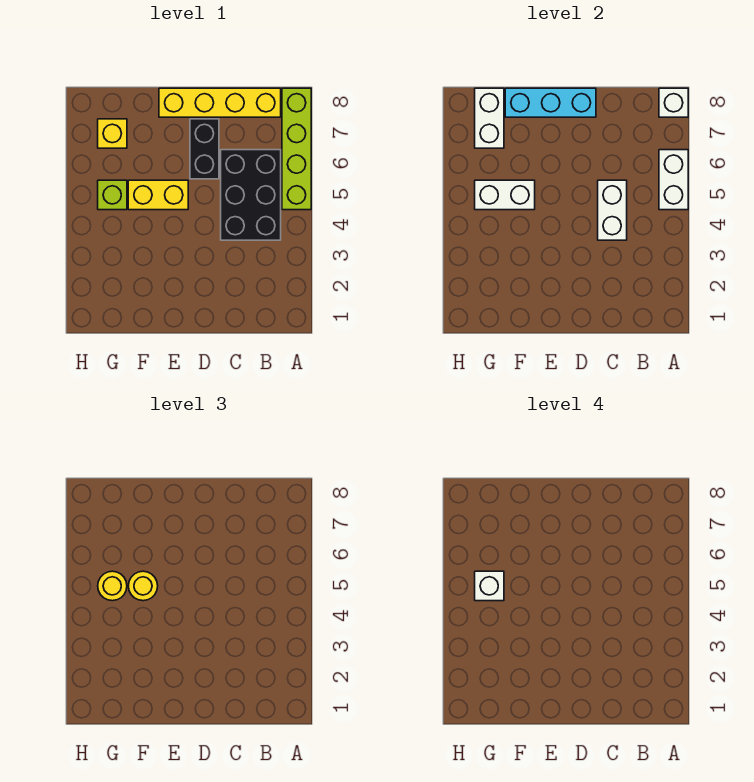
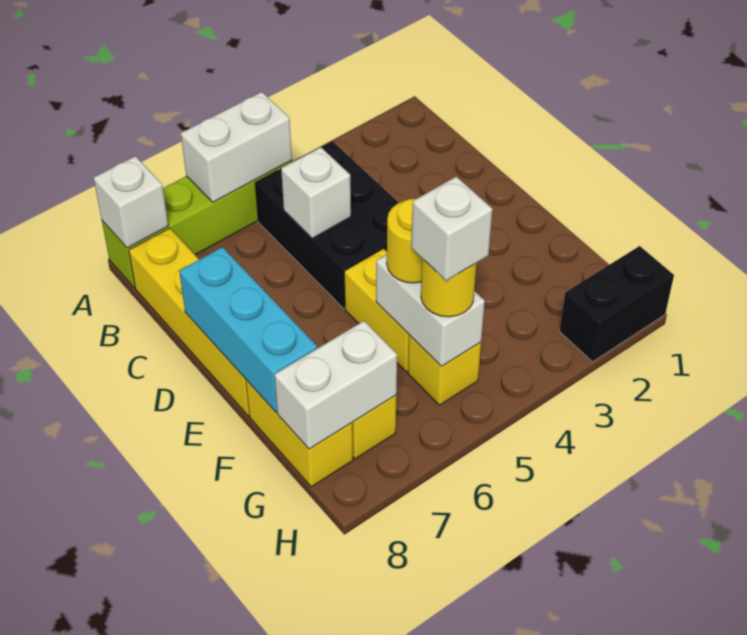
black 2x3 brick [221,150,281,240] -> black 2x3 brick turned to [255,141,399,309]
white 1x2 brick [598,180,627,240] -> white 1x1 brick [281,147,351,238]
black 1x2 brick [190,119,219,179] -> black 1x2 brick moved to [560,246,674,362]
none -> yellow 1x2 brick [246,380,353,487]
lime 1x1 brick [98,180,127,210] -> yellow 1x1 brick [408,335,481,405]

